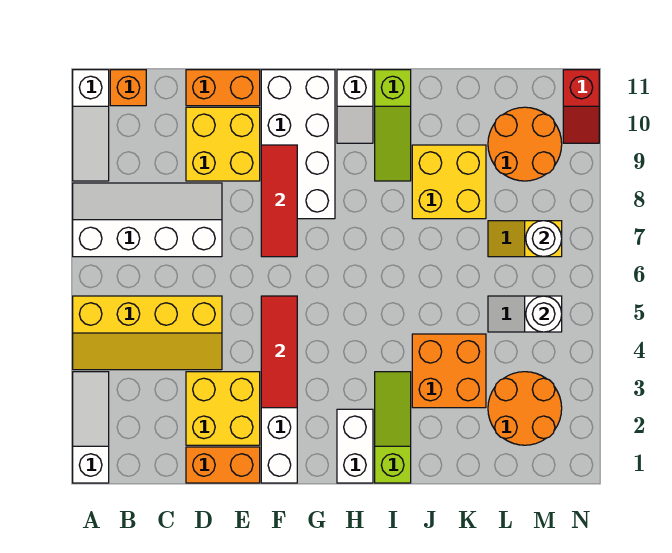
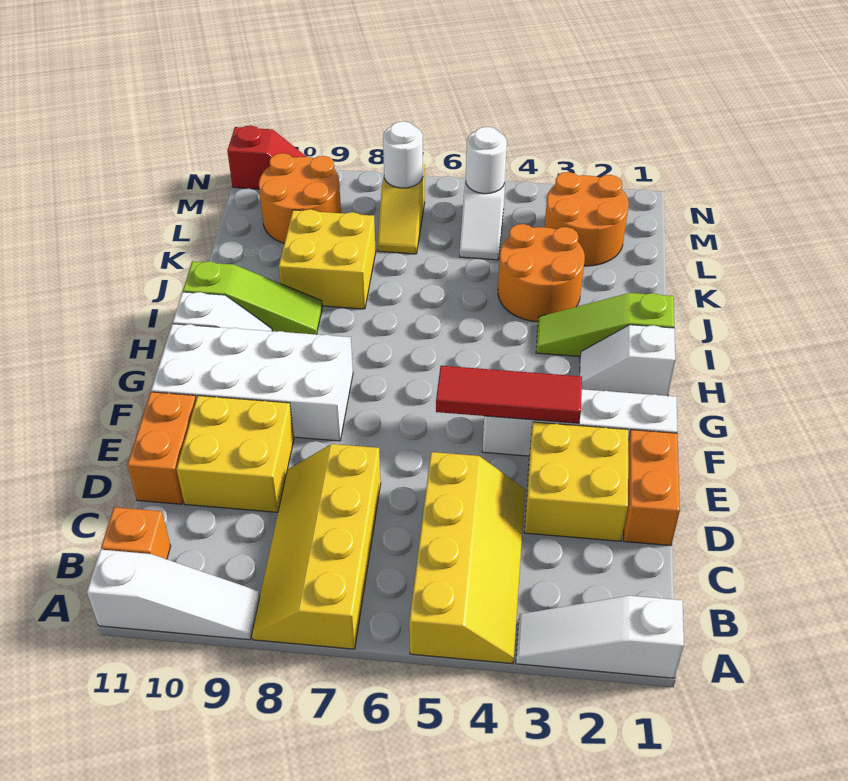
white 2x4 slope [73,183,222,257] -> yellow 2x4 slope [252,444,381,649]
red 1x3 tile [261,145,297,257] -> none
white 1x2 brick [337,409,373,483] -> white 1x2 slope [580,325,675,396]
orange 2x2 brick [412,334,486,408] -> orange 2x2 round brick [498,224,585,322]

